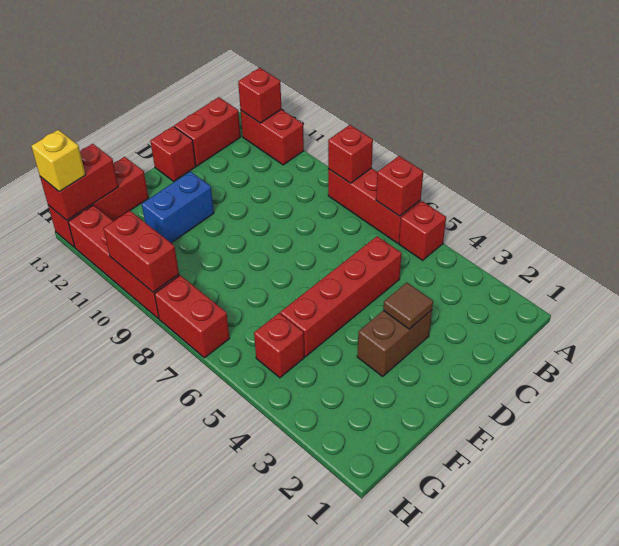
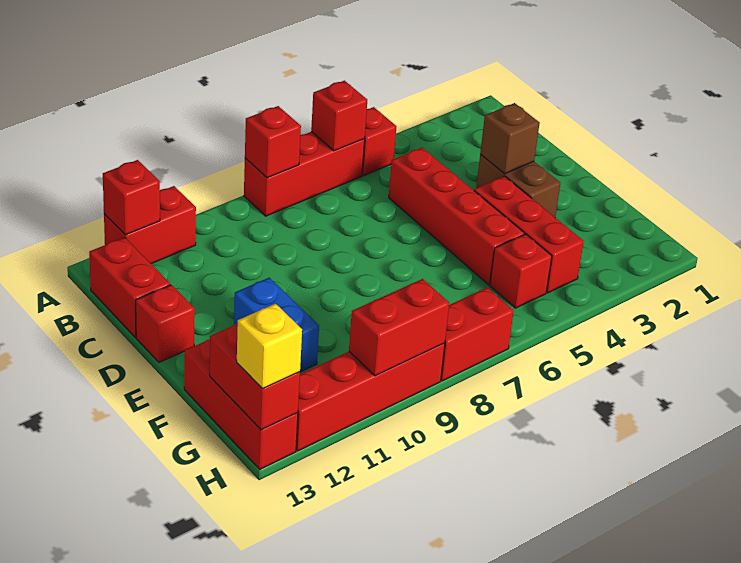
brown 1x1 tile [383,283,433,329] -> brown 1x1 brick [480,103,540,174]
none -> red 1x3 brick [474,176,584,293]

